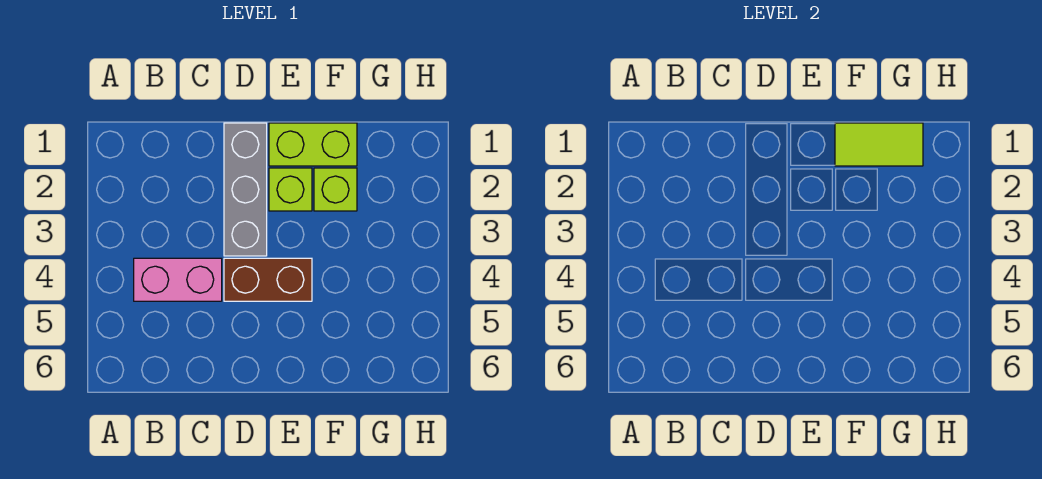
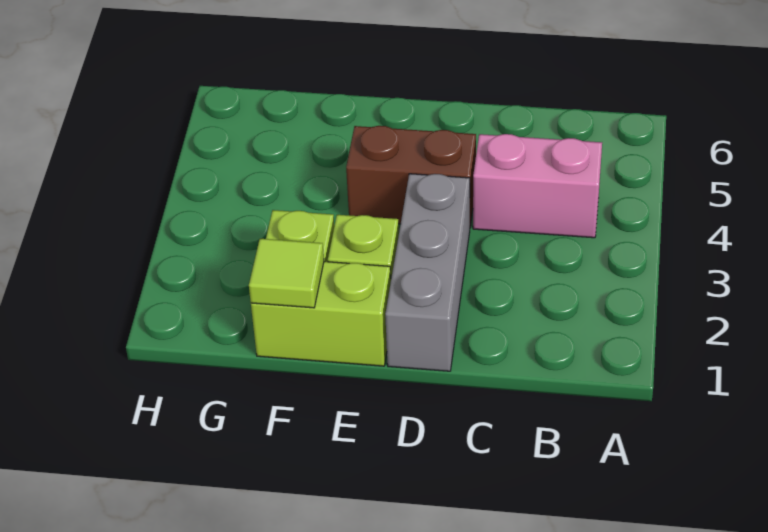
lime 1x2 tile [835,123,923,166] -> lime 1x1 tile [249,239,324,308]

